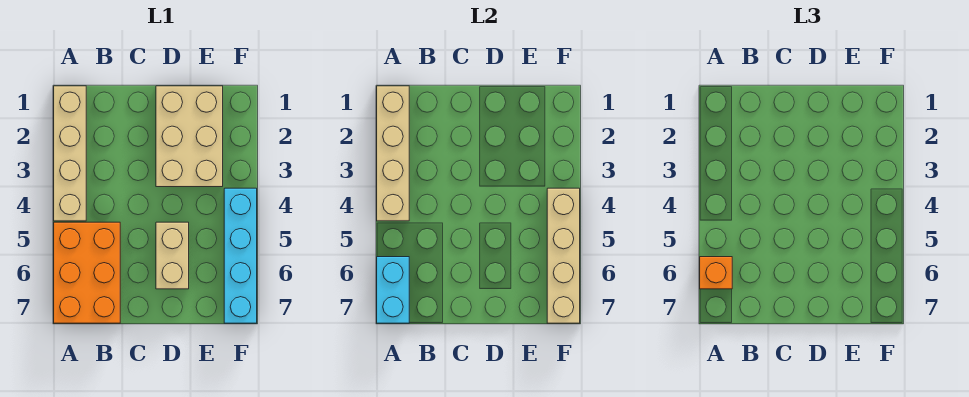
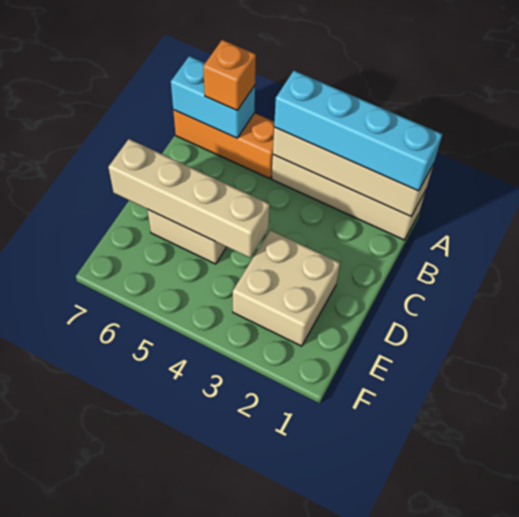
orange 2x3 brick [54,222,120,323] -> orange 1x3 brick [173,110,274,179]
tan 2x3 brick [156,86,223,187] -> tan 2x2 brick [233,230,340,346]
cyan 1x4 brick [224,188,257,323] -> cyan 1x4 brick moved to [274,71,442,191]
tan 1x4 brick [547,188,580,323] -> tan 1x4 brick moved to [108,139,270,258]

